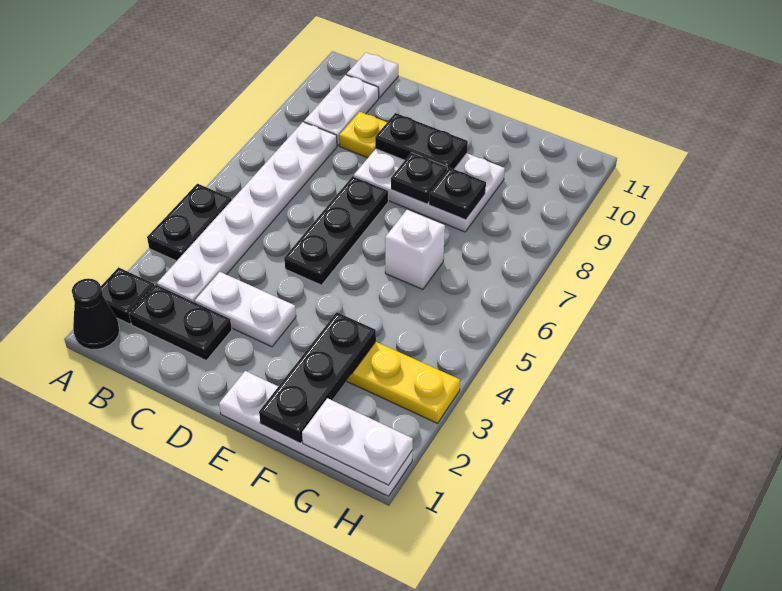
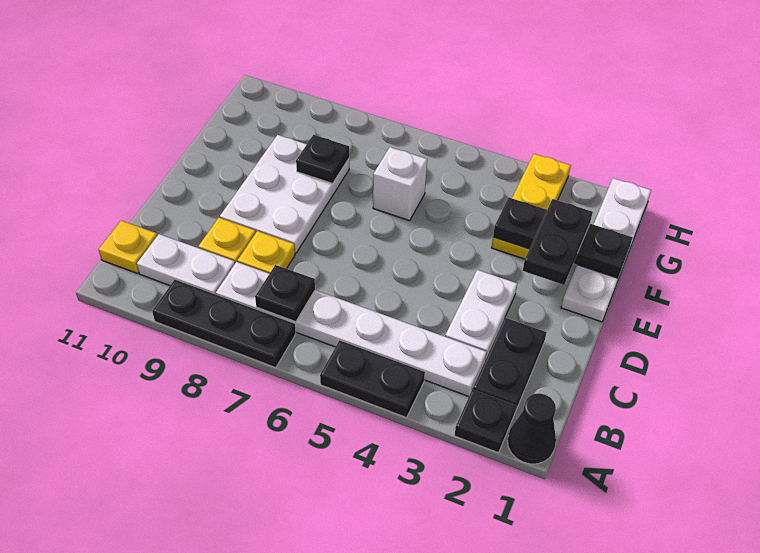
white 1x1 plate [347,53,398,98] -> yellow 1x1 plate [98,221,157,273]
none -> yellow 1x1 plate [237,231,295,274]
black 1x3 plate [284,176,388,285] -> black 1x3 plate moved to [152,280,296,368]
black 1x2 plate [375,113,468,170] -> black 1x2 plate moved to [523,199,593,285]
black 1x1 plate [391,153,447,204] -> black 1x1 plate moved to [255,265,315,322]
white 1x2 plate [302,398,413,485] -> none

